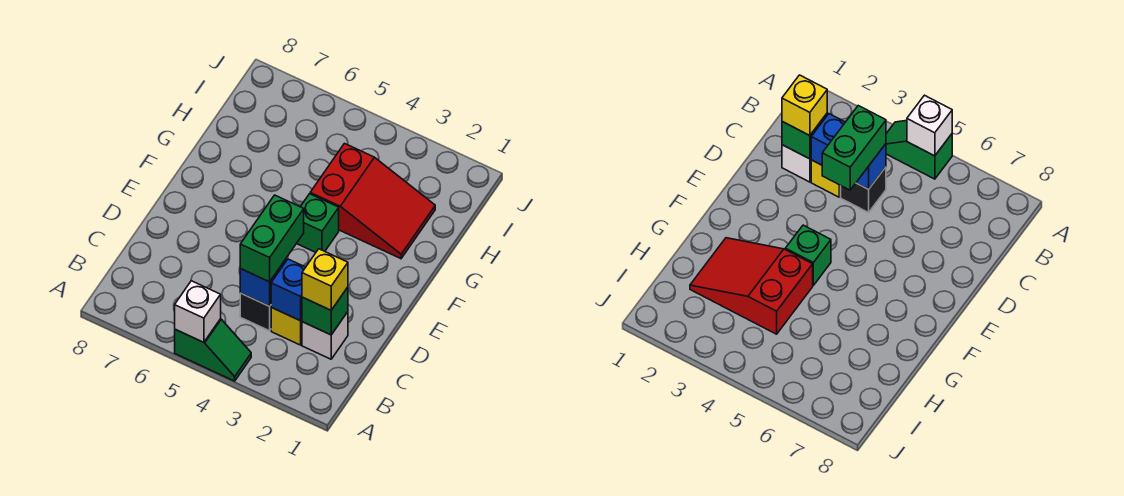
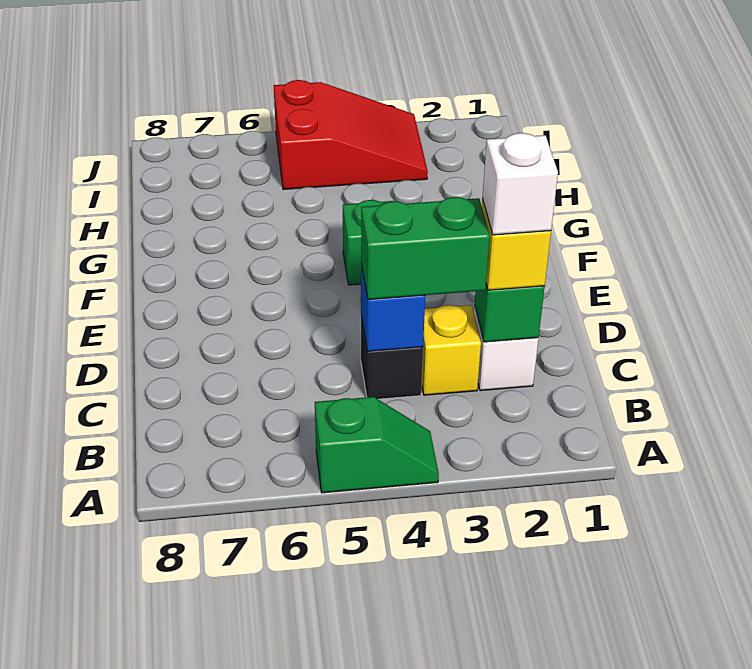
white 1x1 brick [175,281,221,342] -> white 1x1 brick moved to [482,133,558,235]
blue 1x1 brick [271,259,306,321] -> none
green 1x2 brick [240,195,304,282] -> green 1x2 brick turned to [361,197,490,300]
red 2x3 slope [310,144,435,259] -> red 2x3 slope moved to [274,80,428,190]

